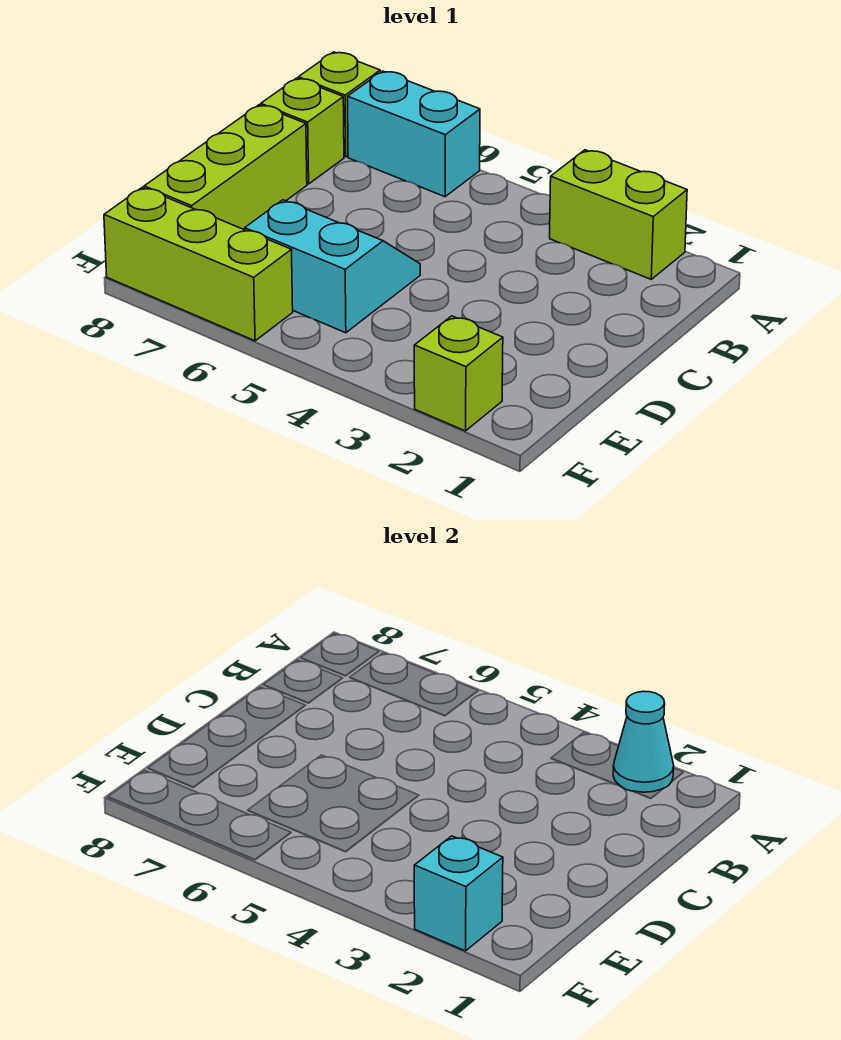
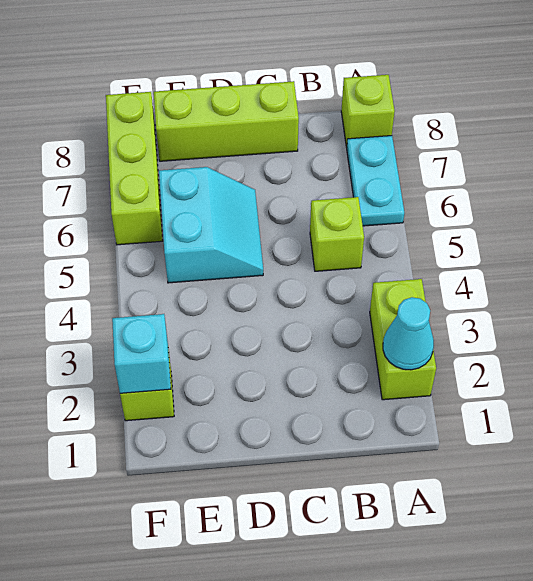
cyan 1x2 brick [348,71,480,197] -> cyan 1x2 plate [347,136,404,226]
lime 1x1 brick [261,78,344,184] -> lime 1x1 brick moved to [310,197,364,271]

